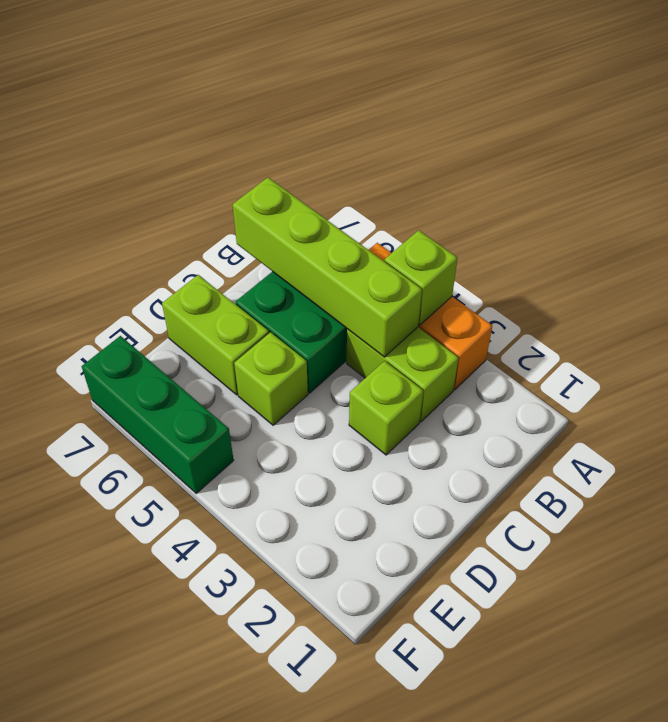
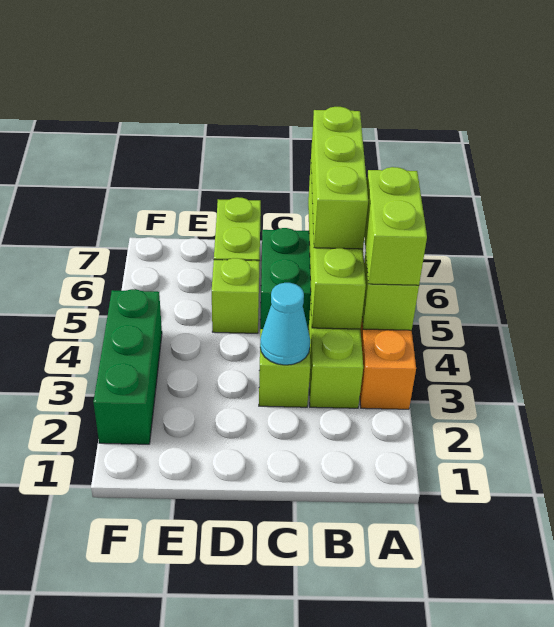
none -> lime 1x2 brick [364,167,427,285]
none -> lime 1x3 brick [311,107,368,249]
none -> cyan 1x1 cone [260,283,310,365]
green 1x3 brick [82,336,234,493] -> green 1x3 brick moved to [93,289,162,444]

